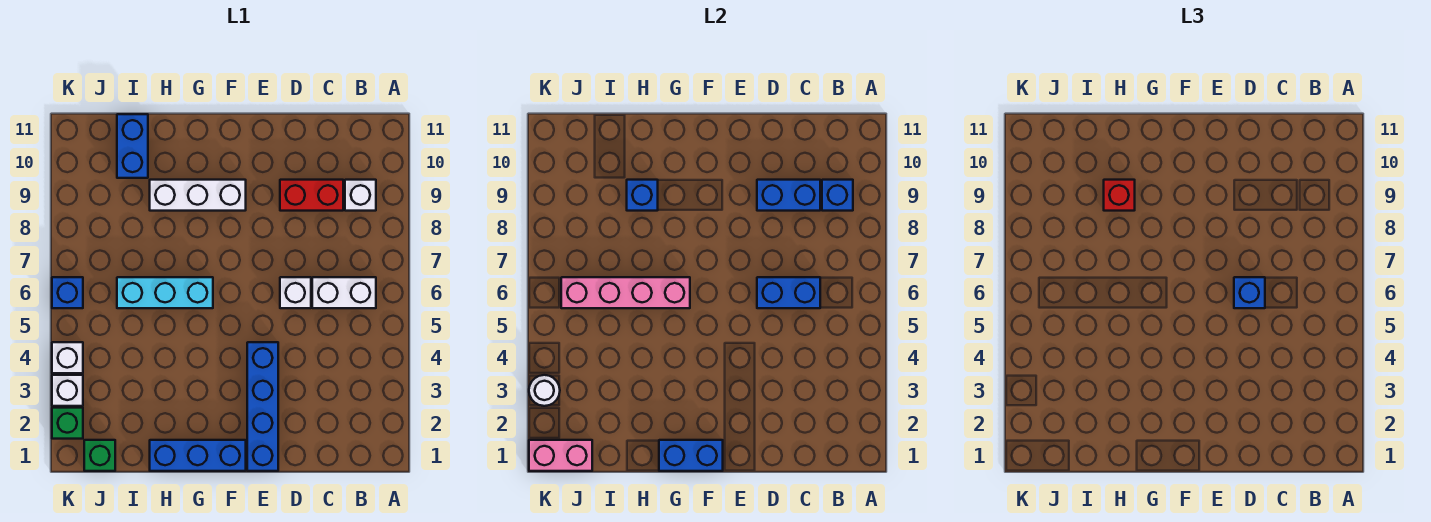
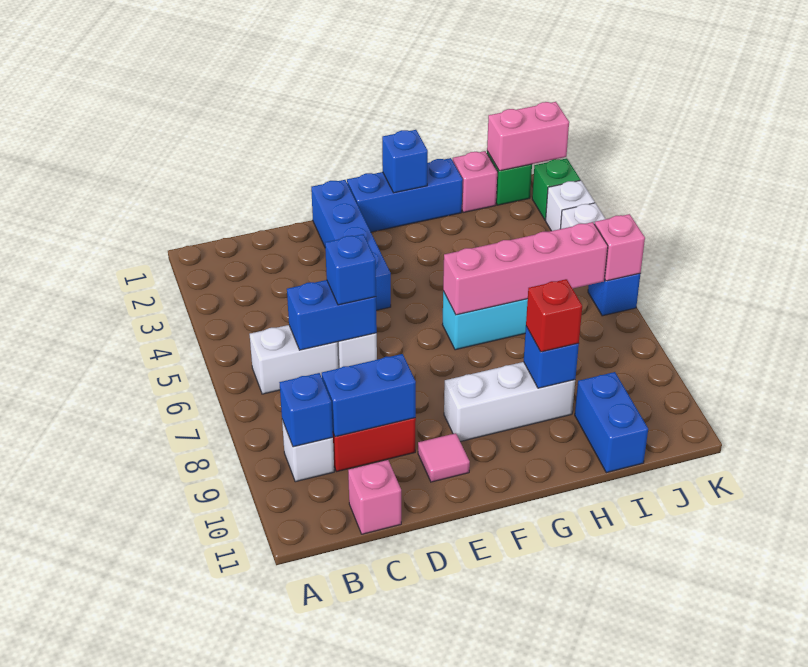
none -> pink 1x1 brick [348,460,401,534]
none -> pink 1x1 tile [418,433,470,482]
blue 1x2 brick [659,440,723,471] -> blue 1x1 brick [382,130,428,193]
none -> pink 1x1 brick [452,151,497,212]
white 1x1 round brick [529,375,560,406] -> none
none -> pink 1x1 brick [594,214,645,281]

